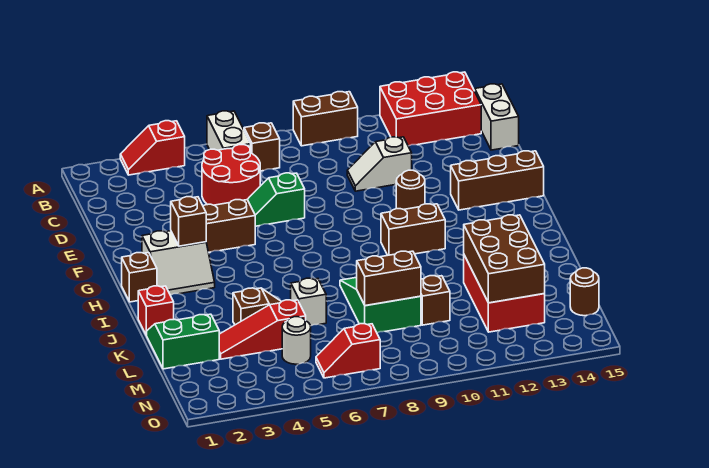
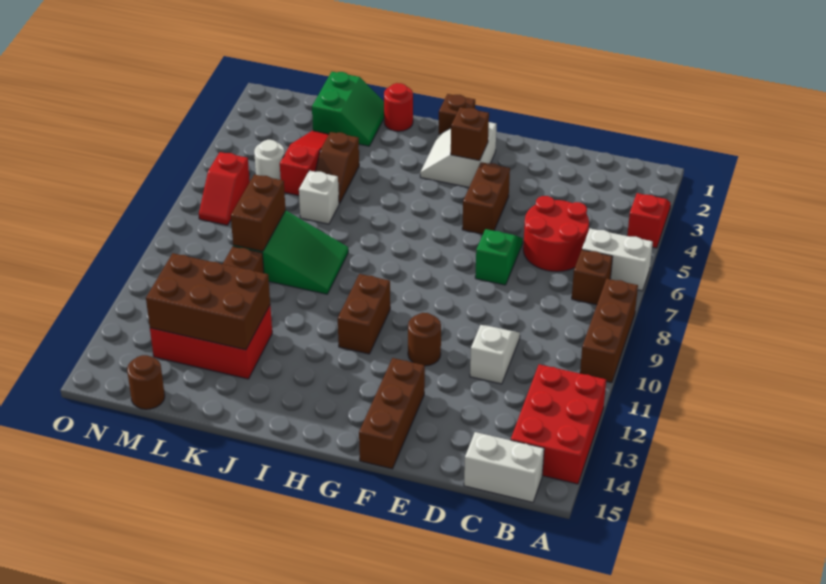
brown 1x2 brick [293,92,358,146] -> brown 1x3 brick [580,279,638,383]
red 1x1 brick [138,286,174,335] -> red 1x1 round brick [384,83,413,131]
red 1x2 slope [316,324,380,378] -> red 1x2 slope turned to [199,152,250,225]

